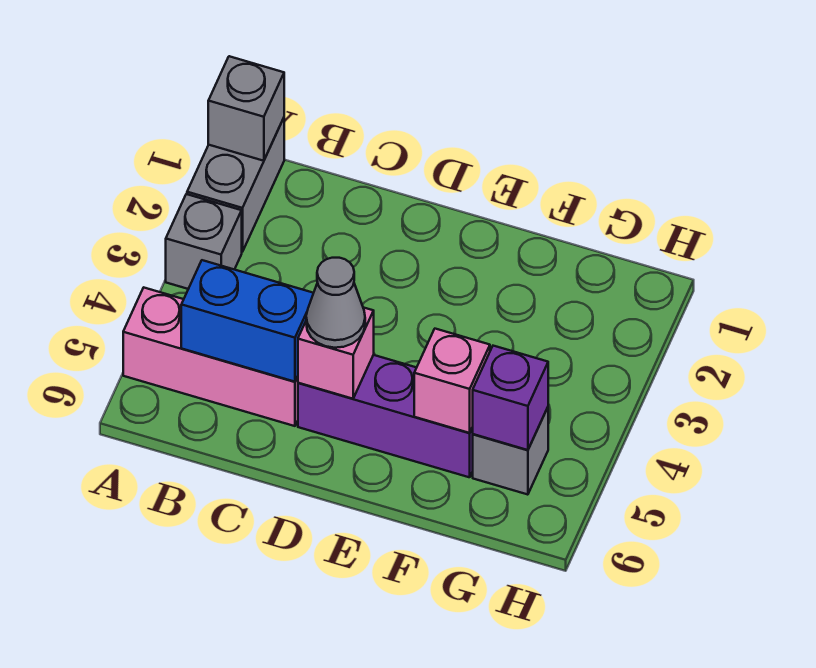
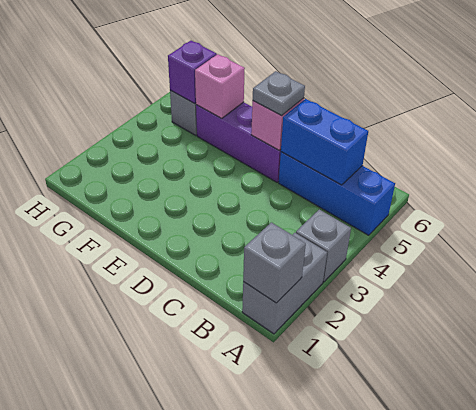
pink 1x3 brick [123,288,298,426] -> blue 1x3 brick [279,152,395,235]
grey 1x1 cone [306,258,365,348] -> grey 1x1 plate [253,71,305,116]

